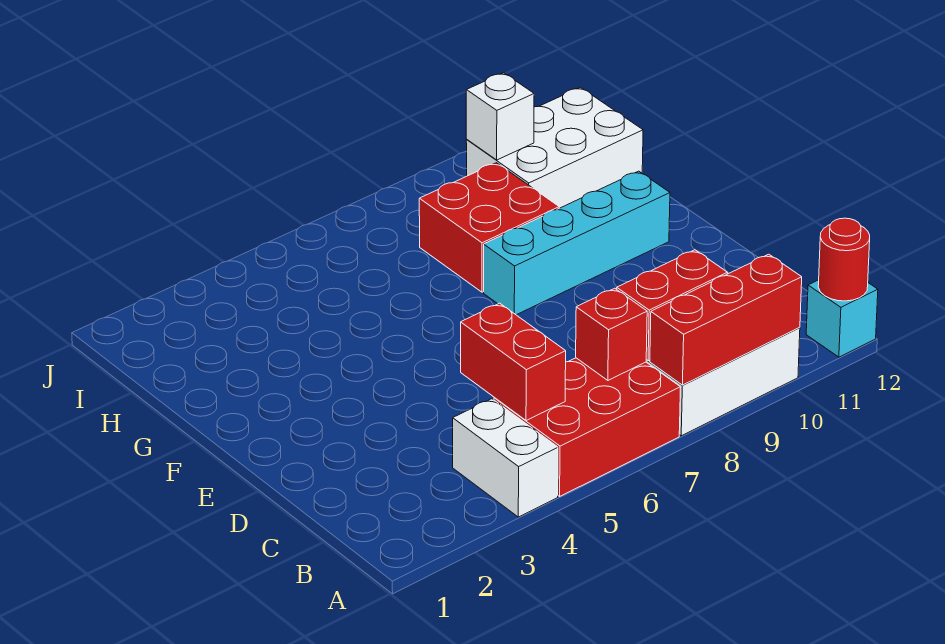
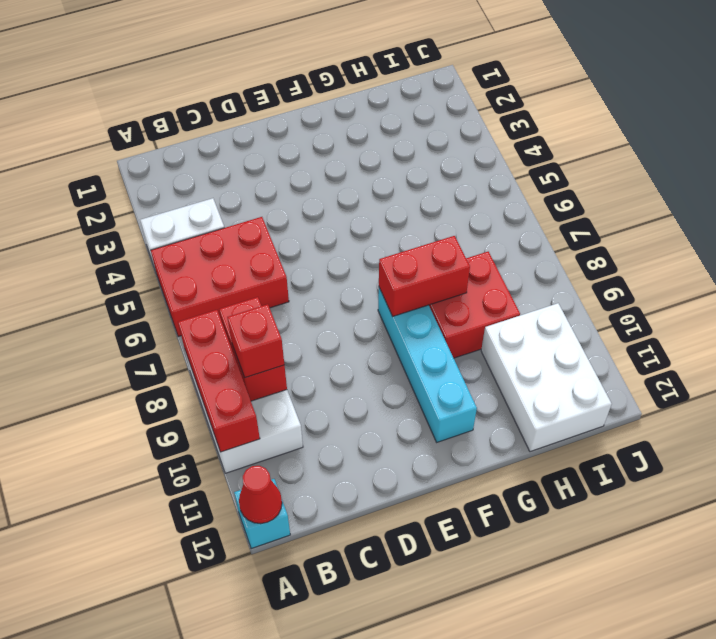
red 2x3 brick [494,358,681,496] -> red 2x3 brick turned to [151,217,289,337]
red 1x1 round brick [818,218,870,301] -> red 1x1 cone [239,466,282,524]
red 1x2 brick [461,303,566,421] -> red 1x2 brick moved to [379,236,470,316]
red 1x1 brick [576,288,647,380] -> red 1x1 brick moved to [227,304,284,378]
white 1x1 brick [466,73,534,160] -> none

